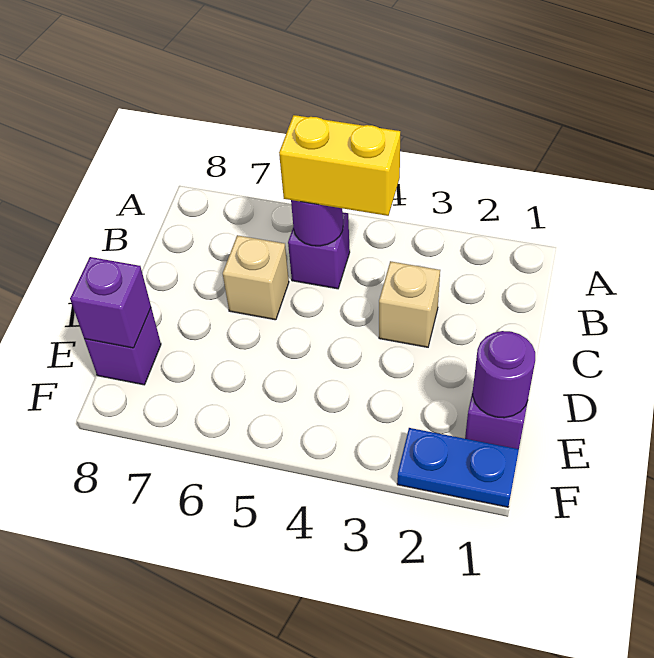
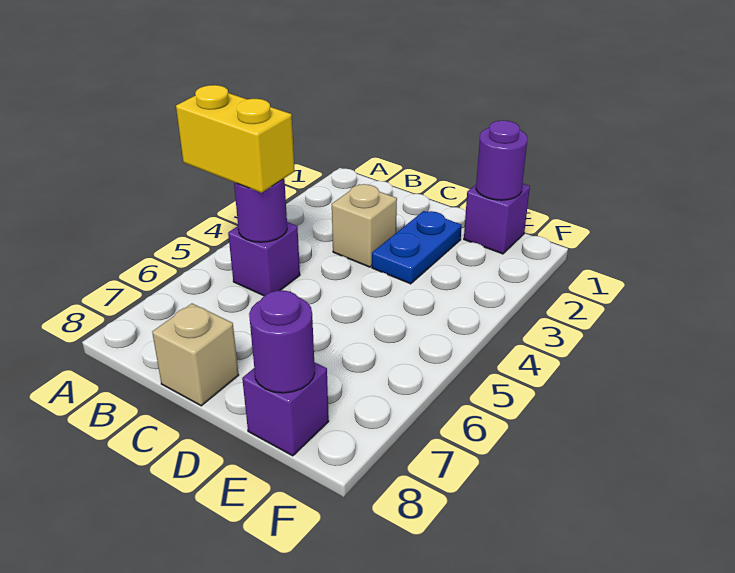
yellow 1x2 brick [279,115,400,216] -> yellow 1x2 brick turned to [176,85,295,193]
tan 1x1 brick [223,235,289,320] -> tan 1x1 brick moved to [152,304,239,406]
purple 1x1 brick [70,257,151,348] -> purple 1x1 round brick [249,290,315,393]
blue 1x2 plate [397,428,519,507] -> blue 1x2 plate moved to [372,211,462,284]

